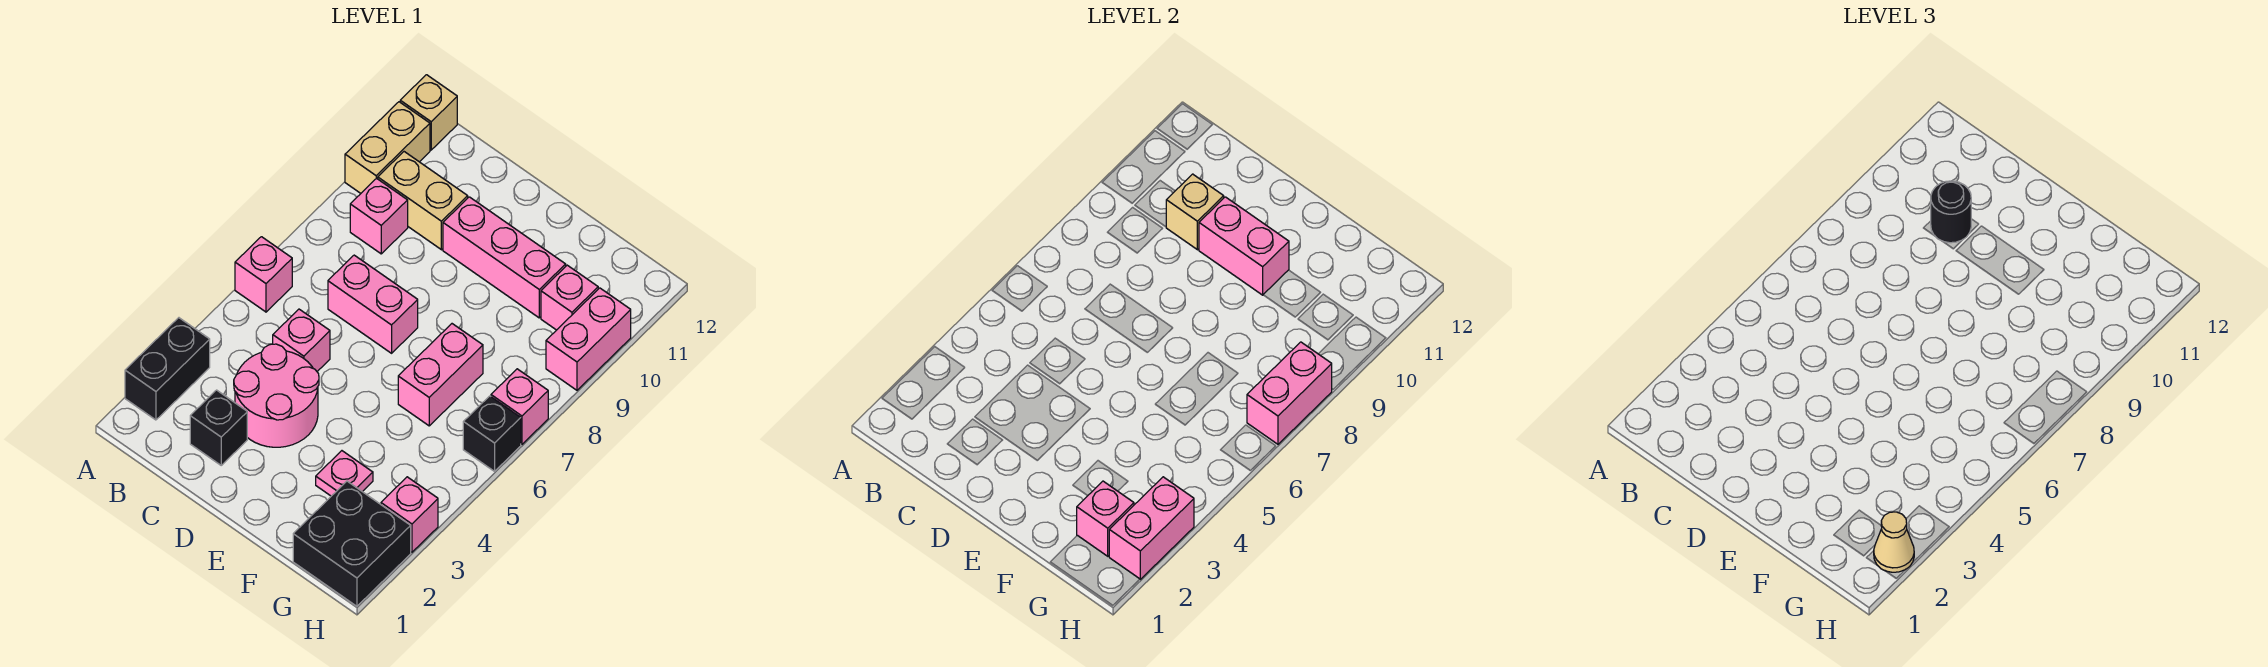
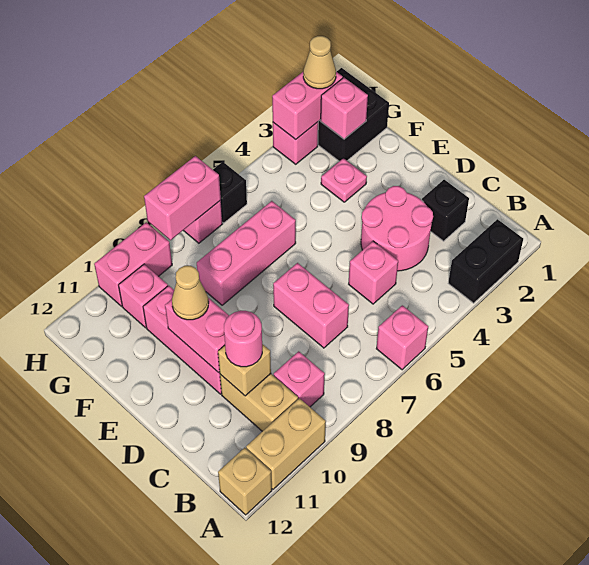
black 1x1 round brick [1931,181,1971,243] -> pink 1x1 round brick [224,311,262,367]
none -> tan 1x1 cone [172,266,209,320]
pink 1x2 brick [398,324,483,426] -> pink 1x3 brick [197,201,296,305]

